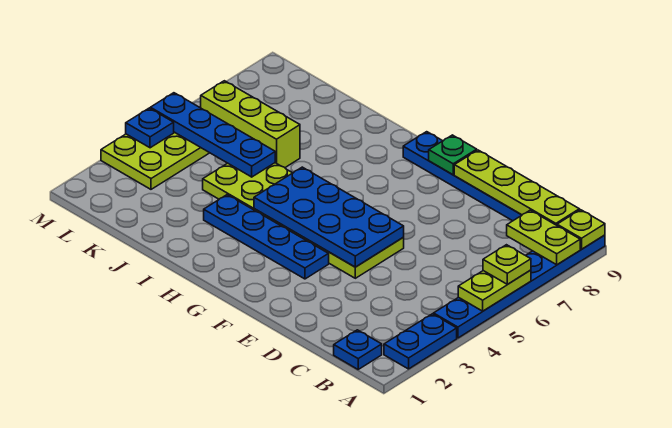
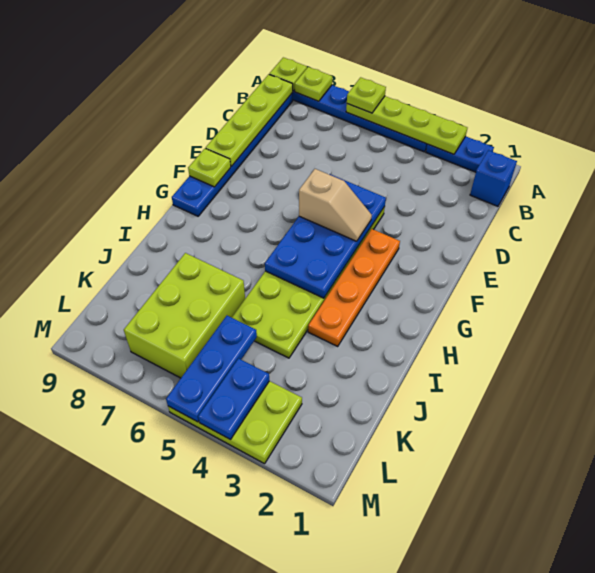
lime 1x2 plate [458,270,531,311] -> lime 1x4 plate [346,96,467,154]
lime 1x2 plate [507,210,580,265] -> lime 1x1 plate [295,67,332,101]
blue 1x1 plate [334,330,382,369] -> blue 1x1 brick [470,150,517,206]
blue 1x4 plate [204,195,329,279] -> orange 1x4 plate [308,229,400,346]
none -> tan 1x2 slope [299,169,372,241]
green 1x1 plate [429,135,477,175] -> lime 1x1 plate [188,149,231,187]
blue 1x4 plate [150,93,275,177] -> blue 1x3 plate [166,316,257,422]
lime 1x3 brick [201,81,300,167] -> lime 2x3 brick [124,253,245,378]
blue 1x1 plate [126,108,174,148] -> blue 1x2 plate [198,359,269,440]

